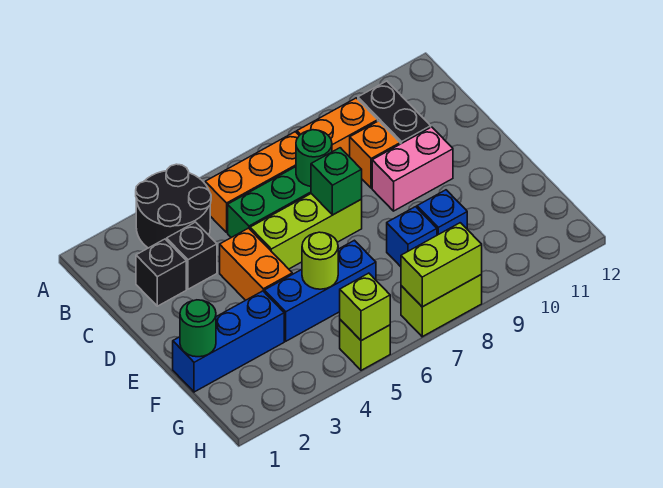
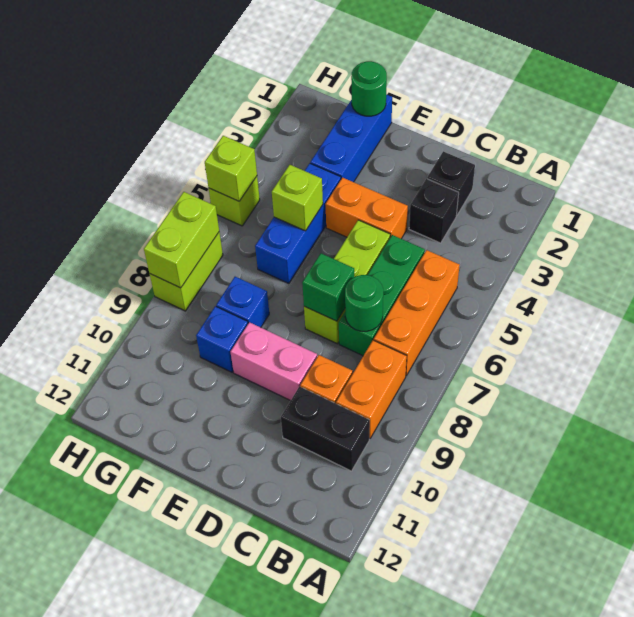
black 2x2 round brick [136,164,211,248] -> none
pink 1x2 brick [372,127,453,211] -> pink 1x2 brick turned to [231,322,317,401]
lime 1x1 round brick [302,232,338,289] -> lime 1x1 brick [272,165,323,231]

